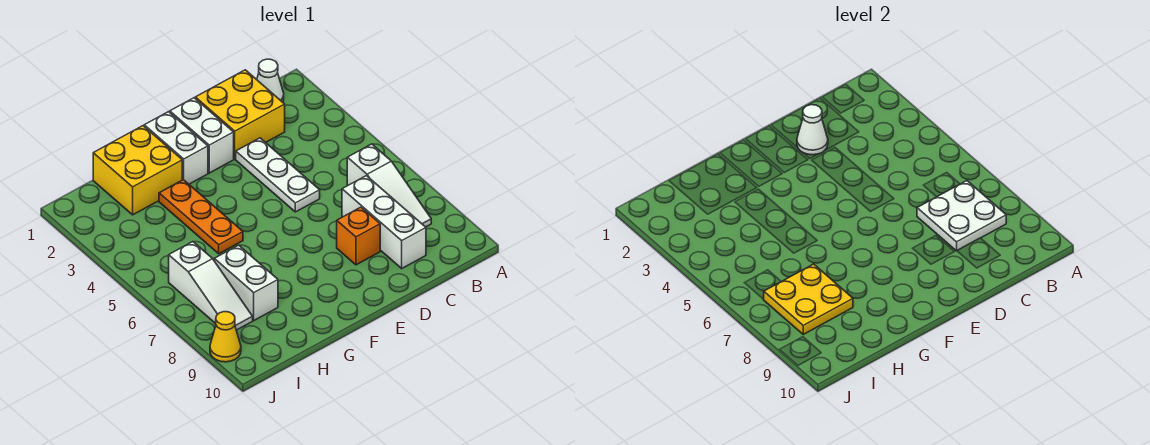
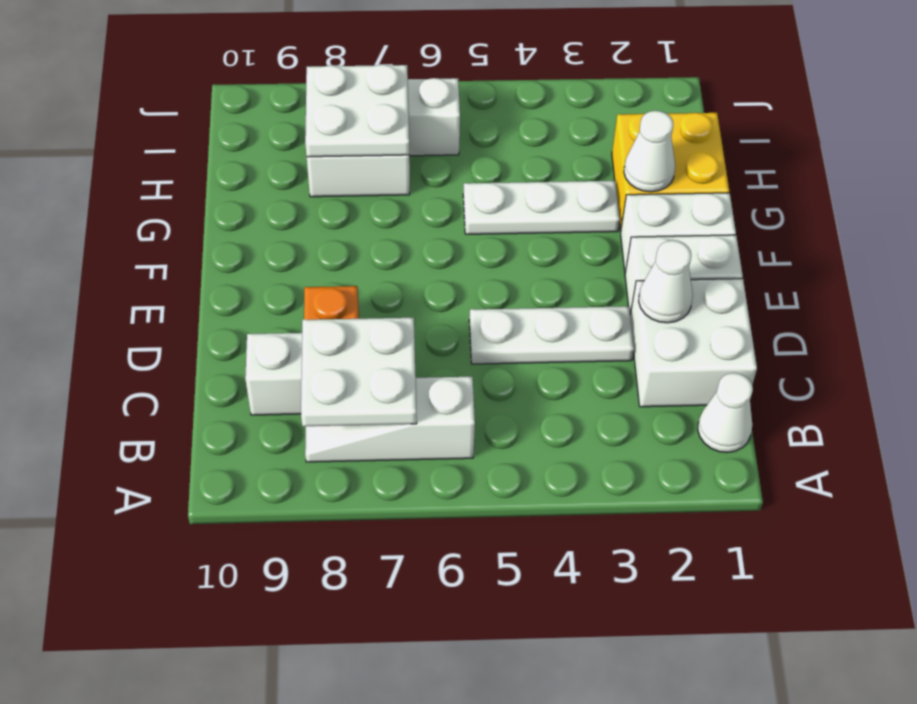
yellow 2x2 brick [195,70,285,159] -> white 2x2 brick [630,279,757,407]
none -> white 1x1 cone [624,111,675,192]
orange 1x3 plate [159,180,243,254] -> white 1x3 plate [463,181,620,234]
yellow 2x2 plate [764,264,853,334] -> white 2x2 plate [305,65,409,157]
yellow 1x1 cone [210,312,241,362] -> none

